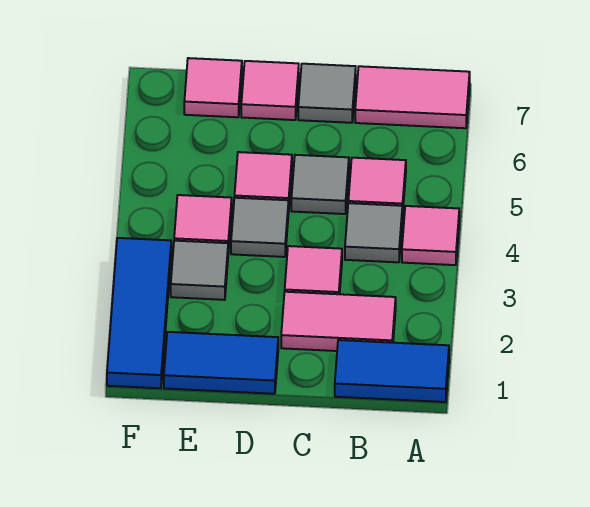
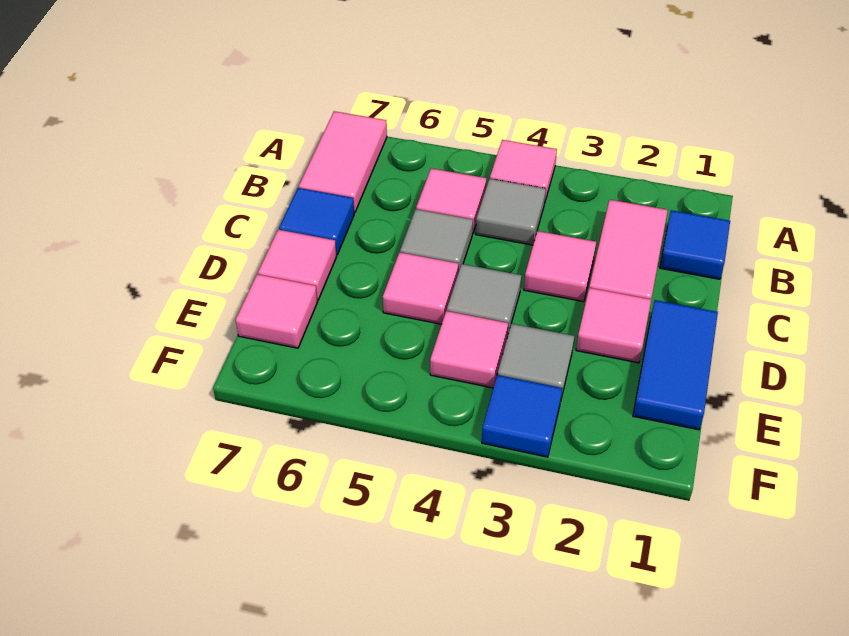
blue 1x2 tile [335,340,449,402] -> blue 1x1 tile [660,210,730,279]
grey 1x1 tile [298,64,356,123] -> blue 1x1 tile [279,188,354,255]
none -> pink 1x1 tile [576,288,651,363]
blue 1x3 tile [107,238,171,388] -> blue 1x1 tile [482,375,562,457]

